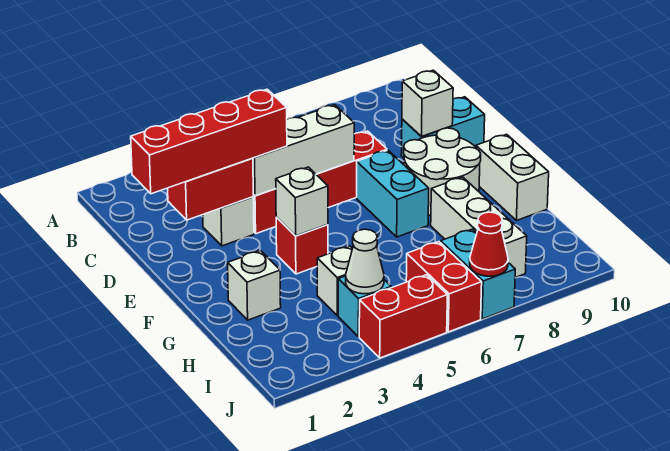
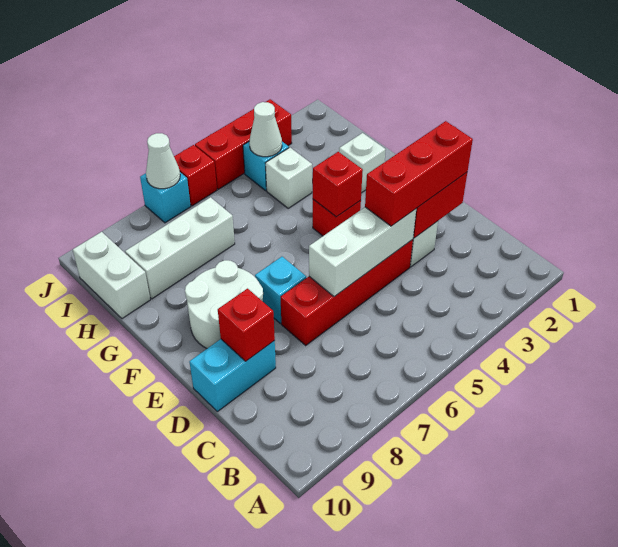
red 1x4 brick [131,89,287,194] -> red 1x3 brick [365,121,473,226]
white 1x1 brick [402,70,453,137] -> red 1x1 brick [218,289,275,361]
cyan 1x2 brick [357,150,429,237] -> cyan 1x1 brick [255,257,306,323]
white 1x1 brick [276,167,328,236] -> red 1x1 brick [313,152,363,217]
white 1x2 brick [476,134,549,221] -> white 1x2 brick moved to [73,232,150,319]
white 1x3 brick [431,177,527,277] -> white 1x3 brick turned to [125,197,235,299]
red 1x2 brick [406,242,482,332] -> red 1x1 brick [174,145,217,206]
cyan 1x2 brick [441,229,515,319] -> cyan 1x1 brick [140,172,191,223]
red 1x2 brick [359,275,447,358] -> red 1x3 brick [195,99,292,189]
red 1x1 cone [470,212,508,276] -> white 1x1 cone [146,133,180,189]

